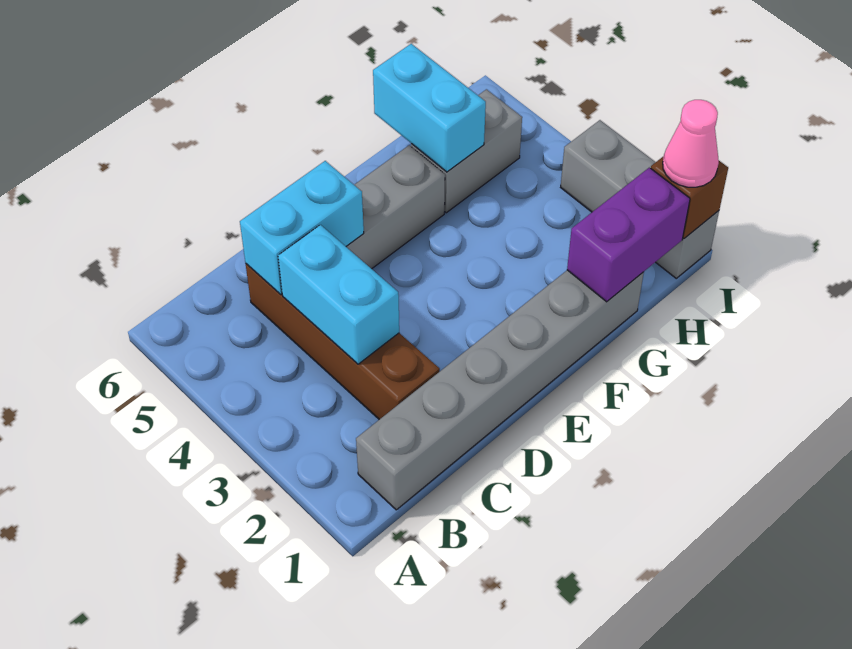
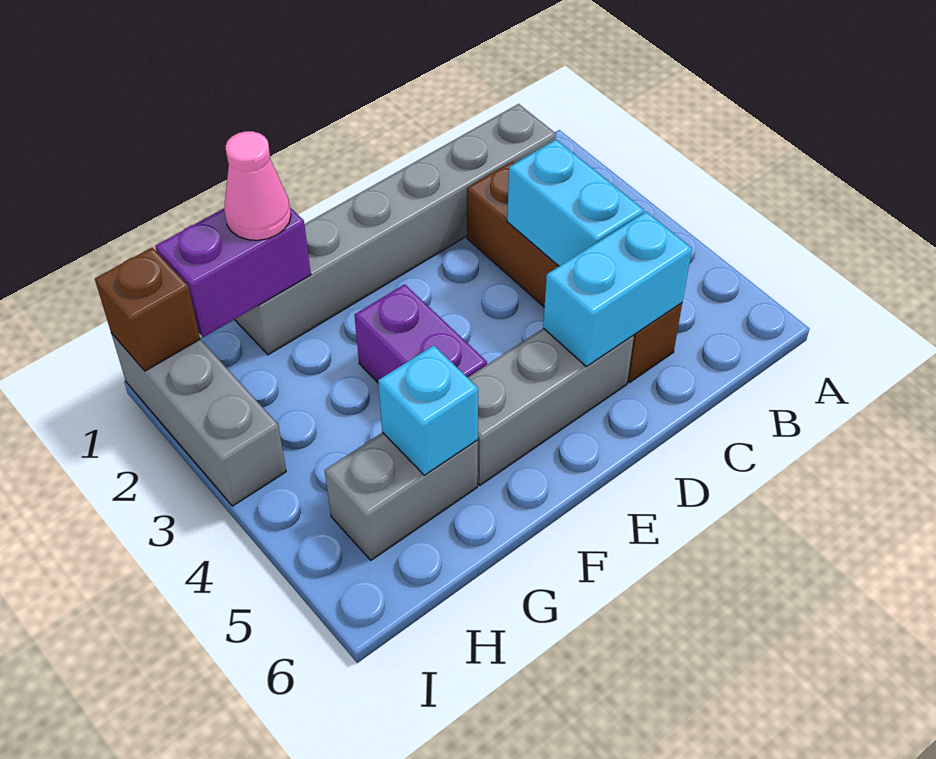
none -> purple 1x2 brick [355,284,487,382]
cyan 1x2 brick [373,44,486,172] -> cyan 1x1 brick [378,345,478,475]
pink 1x1 cone [663,100,719,187] -> pink 1x1 cone moved to [224,131,291,240]

